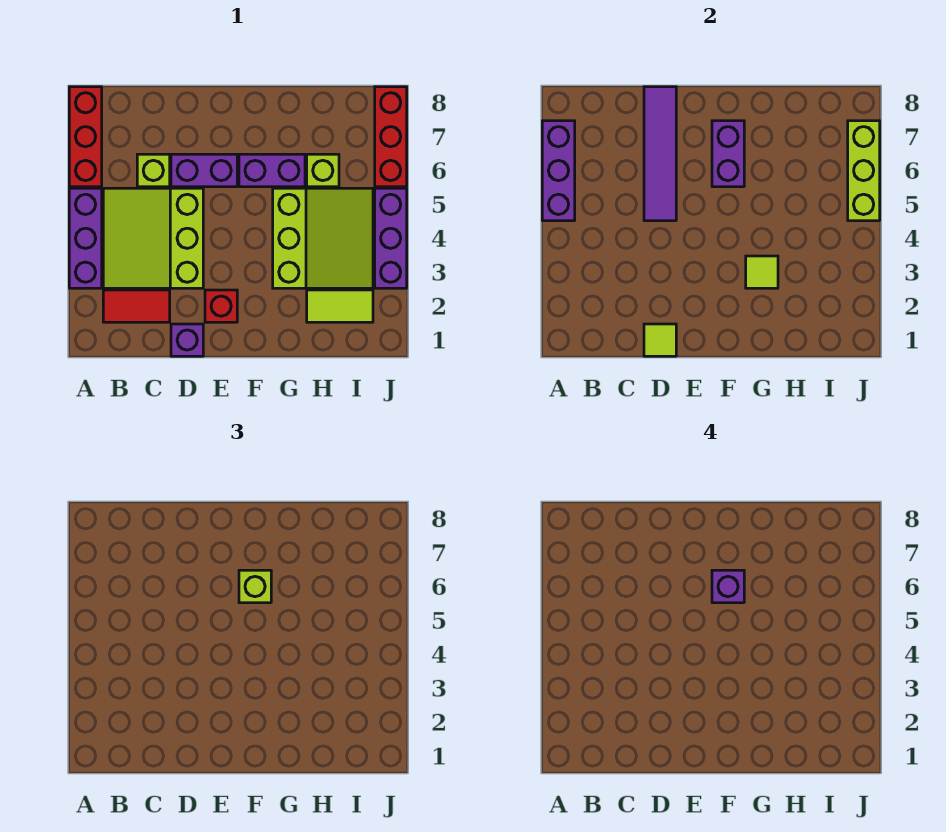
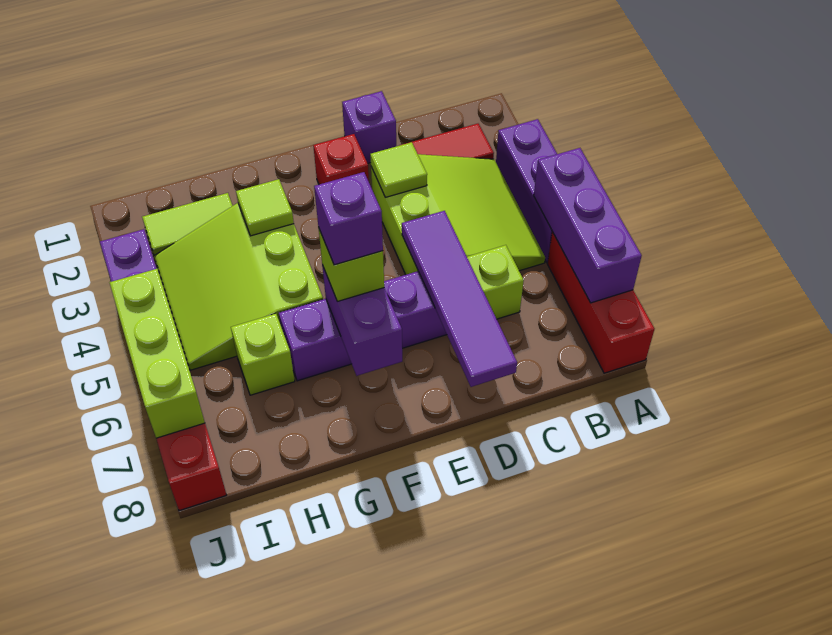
lime 1x1 tile [644,324,676,356] -> lime 1x1 tile moved to [370,142,427,197]

